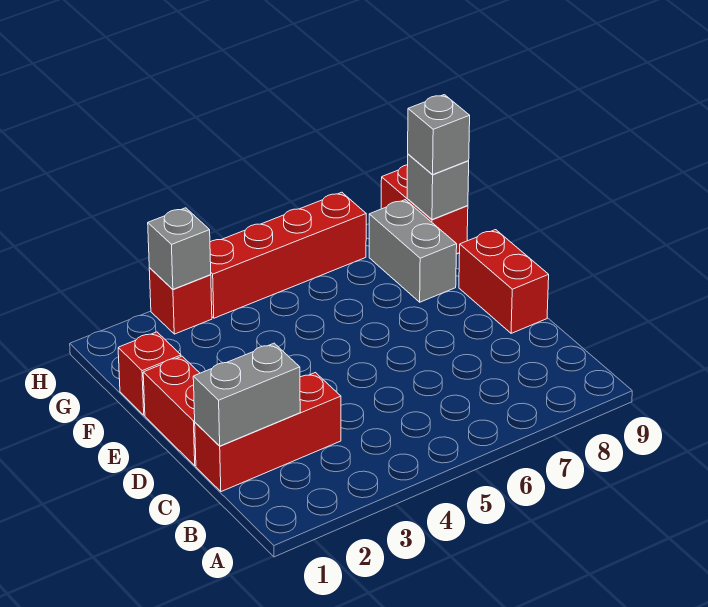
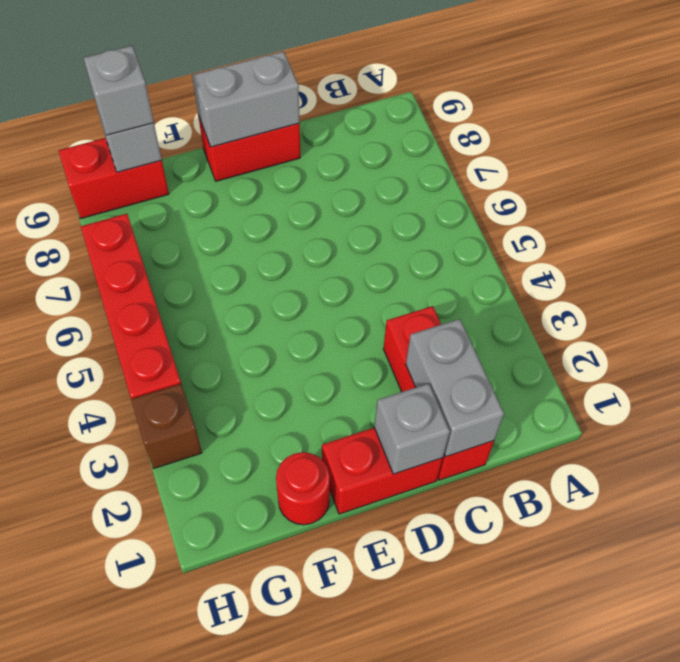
red 1x1 brick [118,332,181,415] -> red 1x1 round brick [276,452,330,525]
grey 1x2 brick [369,200,457,302] -> grey 1x2 brick moved to [192,51,300,147]
red 1x1 brick [149,268,212,334] -> brown 1x1 brick [131,384,202,469]
grey 1x1 brick [148,208,211,289] -> grey 1x1 brick moved to [374,383,450,474]

